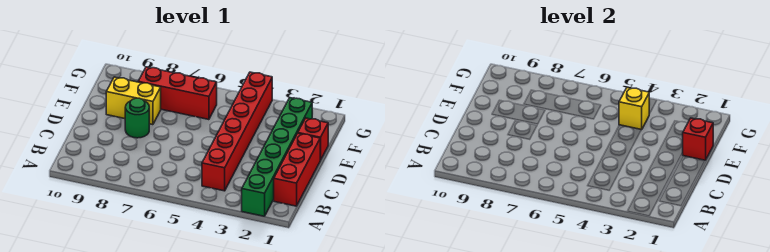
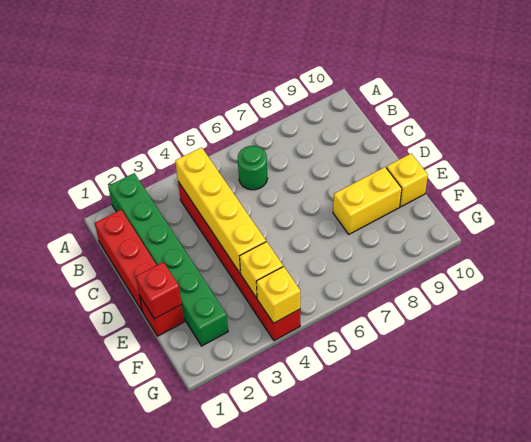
none -> yellow 1x4 brick [175,147,266,273]
green 1x1 round brick [125,98,149,138] -> green 1x1 round brick moved to [238,146,267,190]
none -> yellow 1x1 brick [387,153,428,207]
red 1x3 brick [138,67,217,120] -> none
none -> yellow 1x1 brick [256,267,300,323]

